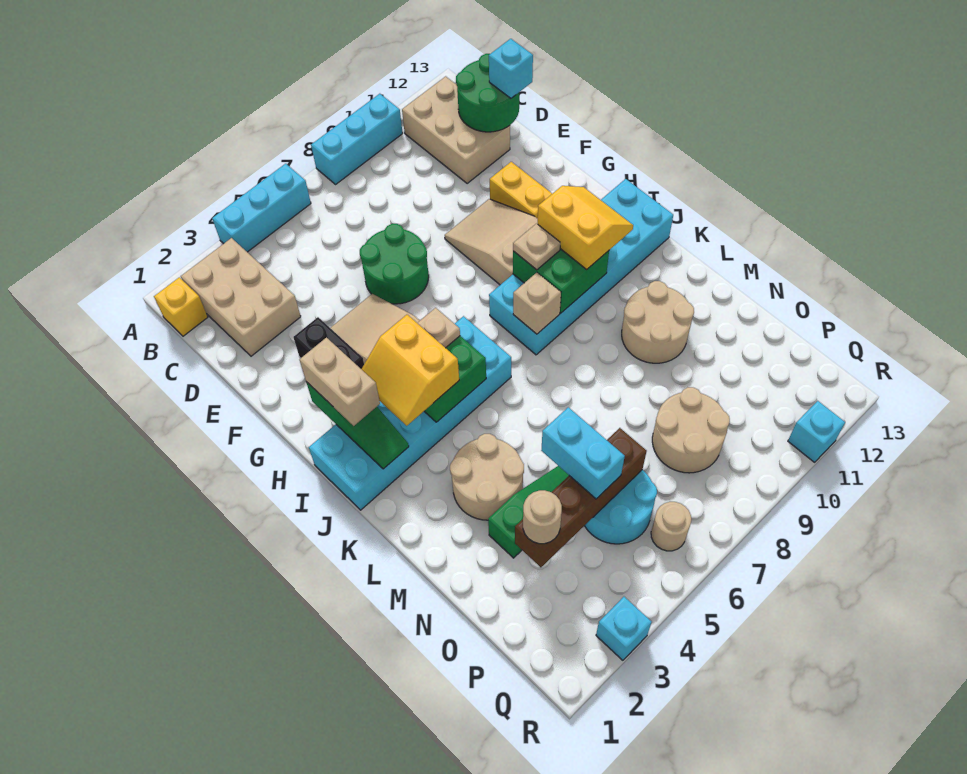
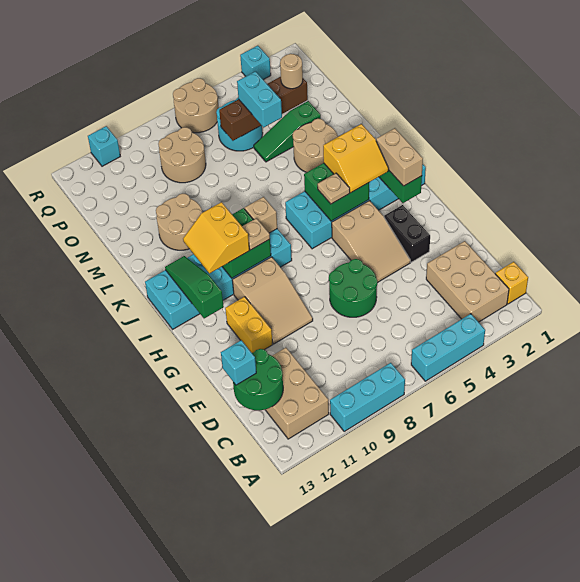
none -> green 1x3 slope [165,256,224,318]
yellow 2x2 slope [362,315,459,426] -> yellow 2x2 slope turned to [323,124,389,193]
tan 1x1 round brick [651,502,691,551] -> tan 2x2 round brick [173,78,219,133]

